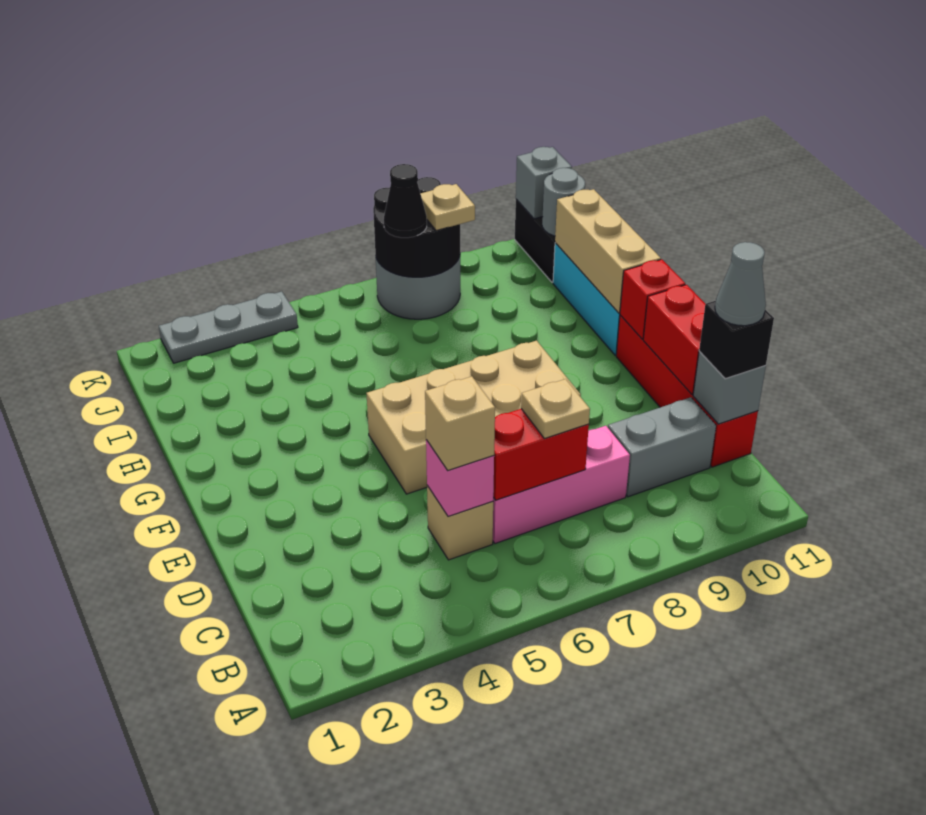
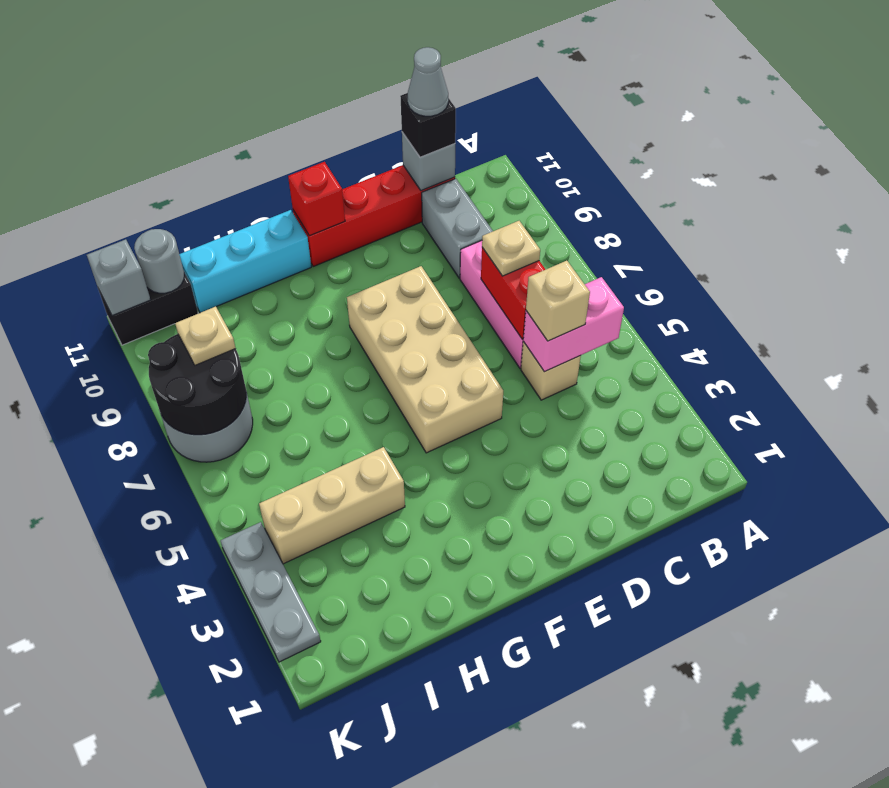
pink 1x1 brick [426,440,494,516] -> pink 1x2 brick [523,277,624,372]
red 1x2 brick [643,285,705,394] -> none
tan 1x3 brick [555,189,661,313] -> tan 1x3 brick moved to [259,447,405,564]
black 1x1 cone [384,164,427,238] -> none

